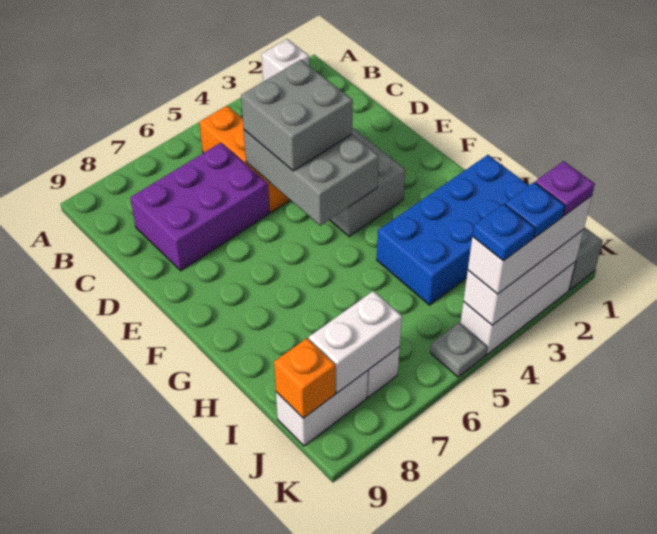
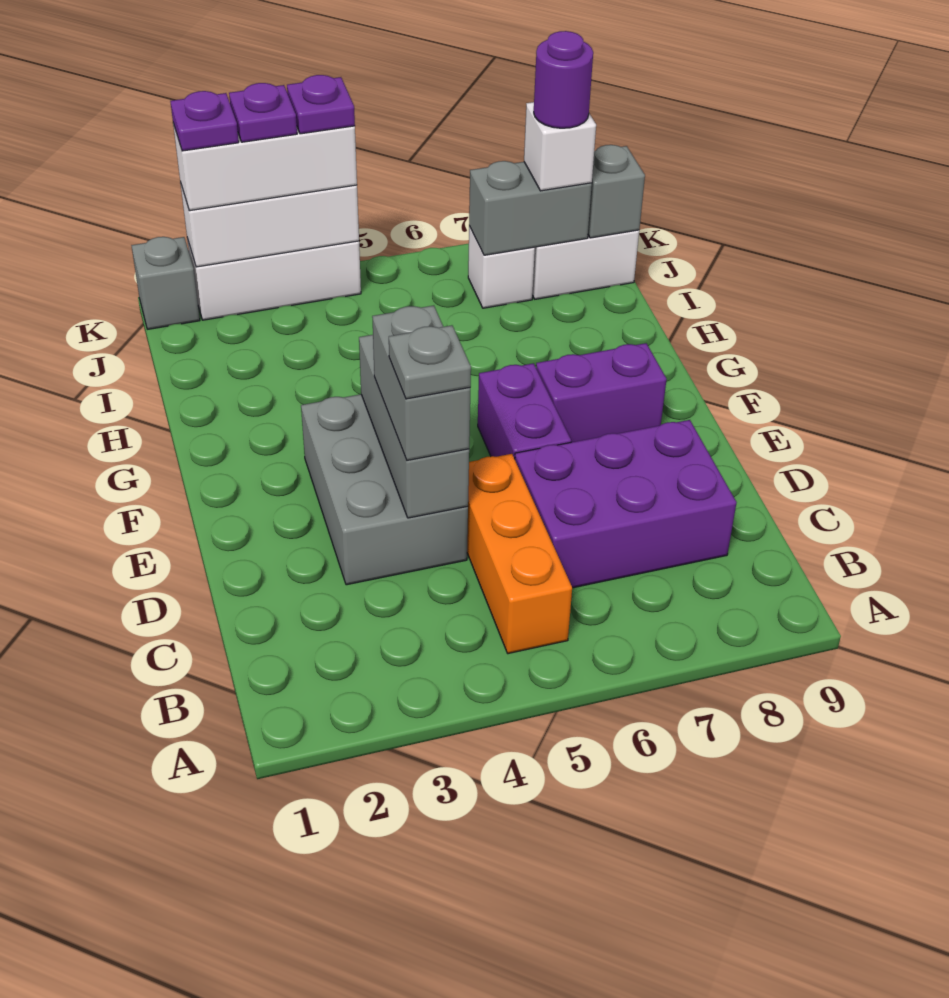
white 1x1 brick [262,39,309,82] -> white 1x1 brick moved to [524,102,596,191]
grey 2x3 brick [244,130,379,226] -> grey 1x3 brick [359,335,469,518]
grey 2x2 brick [241,60,353,171] -> grey 1x2 brick [372,306,470,460]
none -> purple 1x2 brick [478,363,571,459]
none -> purple 1x2 brick [536,343,667,442]
blue 2x4 brick [377,155,529,305] -> none
white 1x2 brick [309,291,402,393] -> grey 1x2 brick [469,161,592,255]
none -> purple 1x1 round brick [534,31,593,128]
orange 1x1 brick [274,338,336,418] -> grey 1x1 brick [588,145,645,238]
blue 1x1 plate [505,182,565,238] -> purple 1x1 plate [229,83,297,142]
blue 1x1 plate [473,204,535,261] -> purple 1x1 plate [287,75,355,134]
grey 1x1 plate [430,323,487,377] -> grey 1x1 plate moved to [389,325,471,399]

